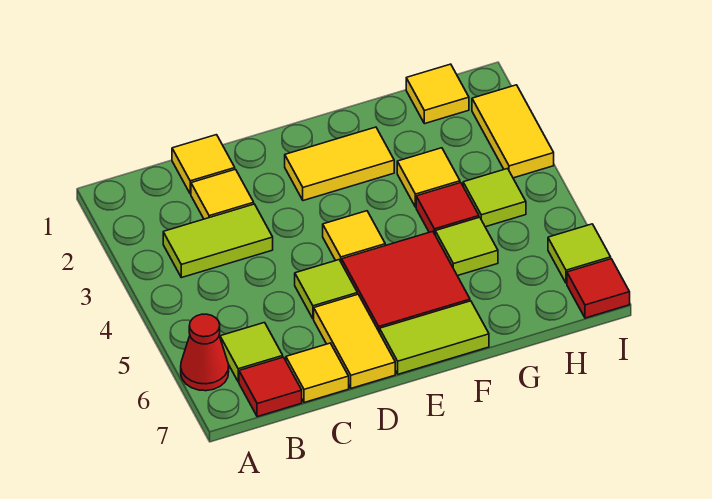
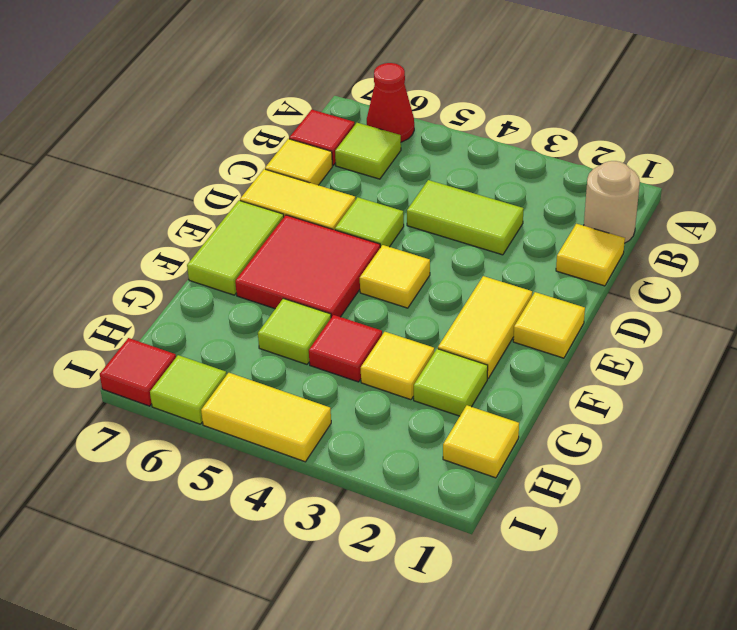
none -> tan 1x1 round brick [584,161,640,243]
lime 1x2 tile [163,204,273,278] -> lime 1x2 tile turned to [407,180,524,255]
yellow 1x1 tile [191,169,254,219] -> yellow 1x1 tile moved to [513,292,585,358]
lime 1x1 tile [463,168,526,227] -> lime 1x1 tile moved to [414,349,488,416]
yellow 1x2 tile [472,85,554,178] -> yellow 1x2 tile moved to [201,373,331,462]

